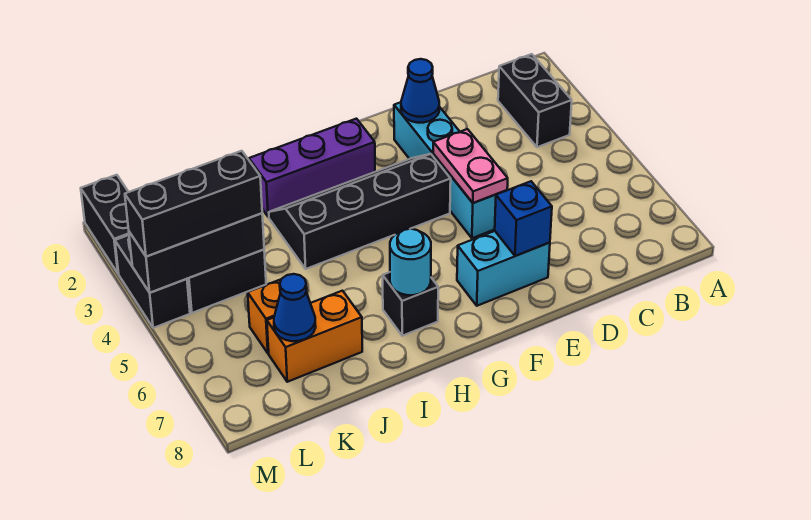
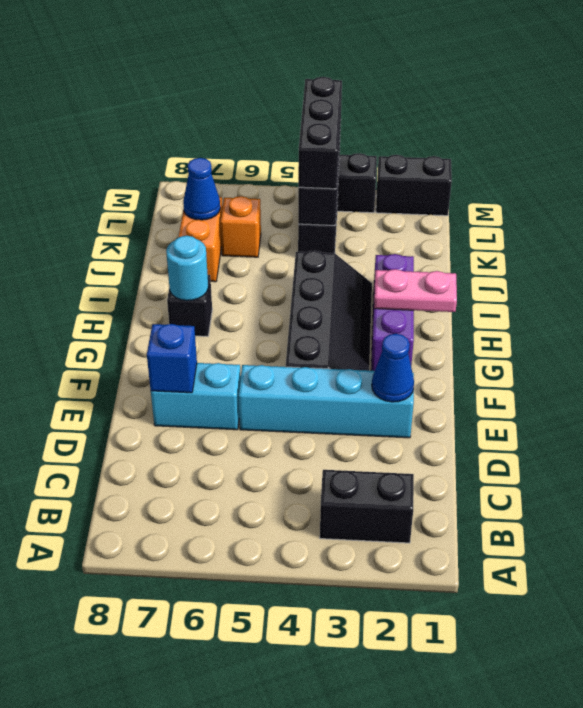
pink 1x2 plate [433,129,508,203] -> pink 1x2 plate moved to [374,269,457,312]
cyan 1x2 brick [457,231,550,306] -> cyan 1x2 brick turned to [151,363,241,430]

